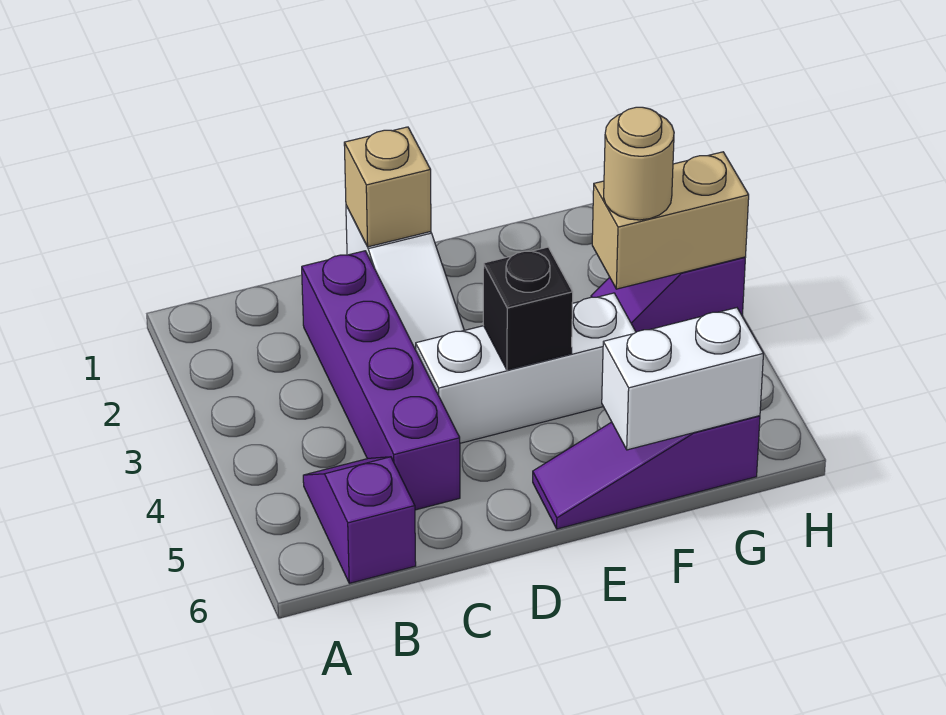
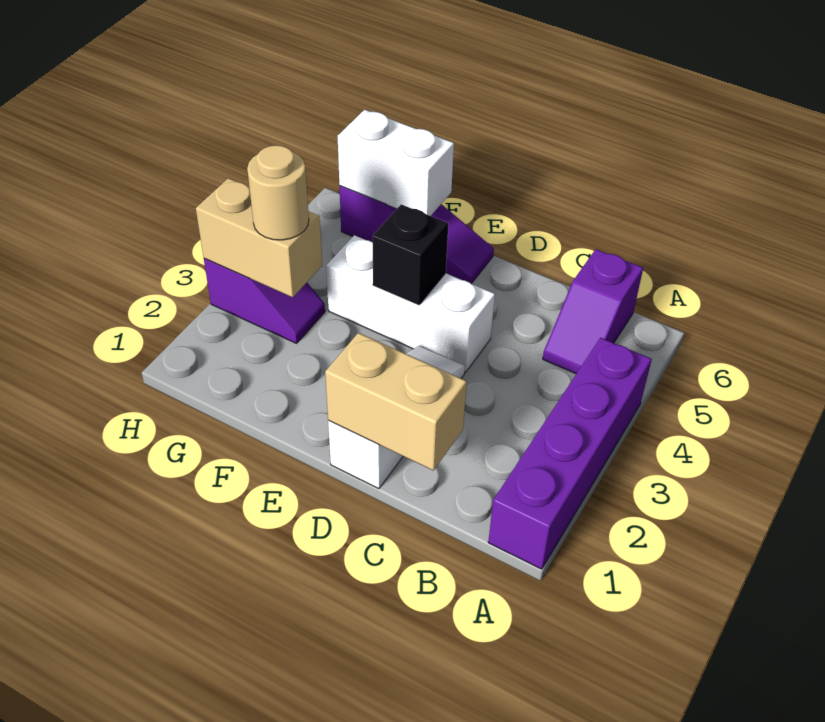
purple 1x4 brick [302,251,460,510] -> purple 1x4 brick moved to [488,338,652,569]
tan 1x1 brick [344,127,431,247] -> tan 1x2 brick [325,333,467,471]

